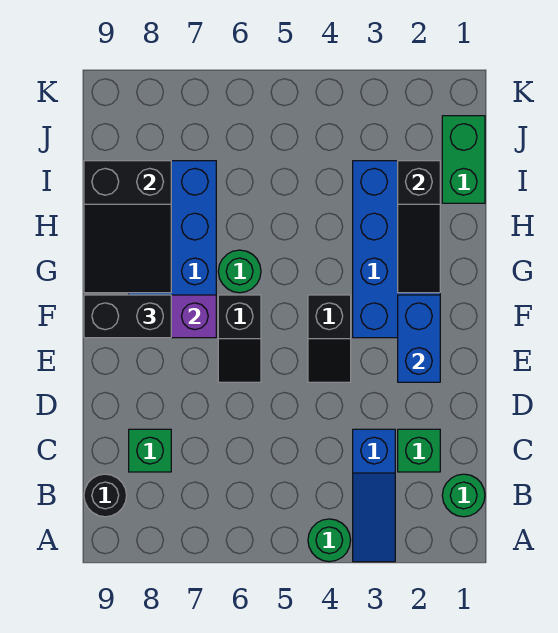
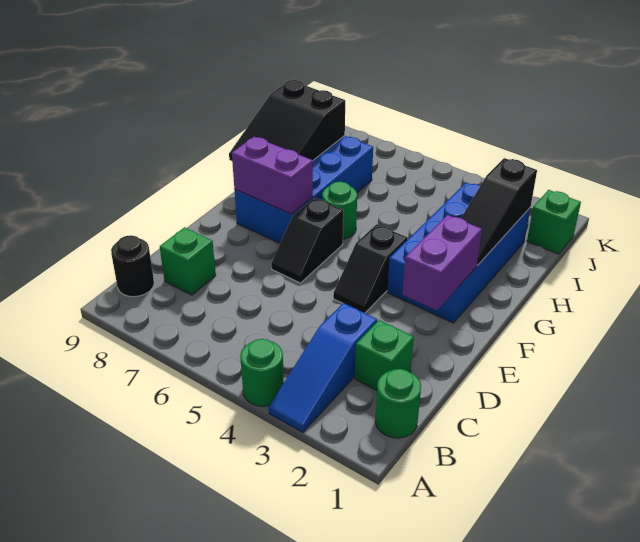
blue 1x2 brick [398,295,440,382] -> purple 1x2 brick [403,215,482,310]
black 1x2 brick [84,295,171,338] -> none
green 1x2 brick [442,116,485,203] -> green 1x1 brick [527,190,581,254]

